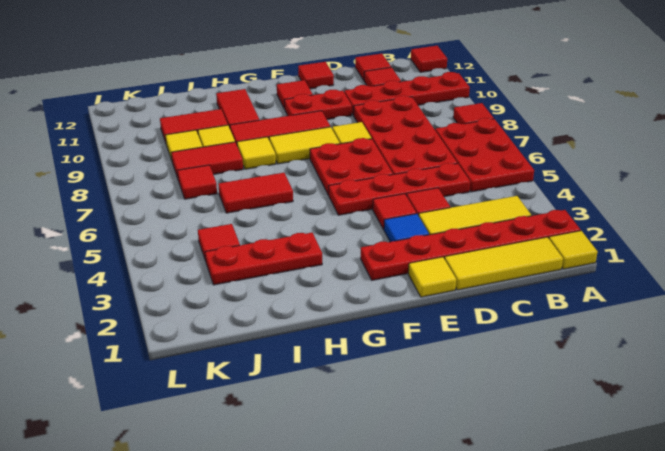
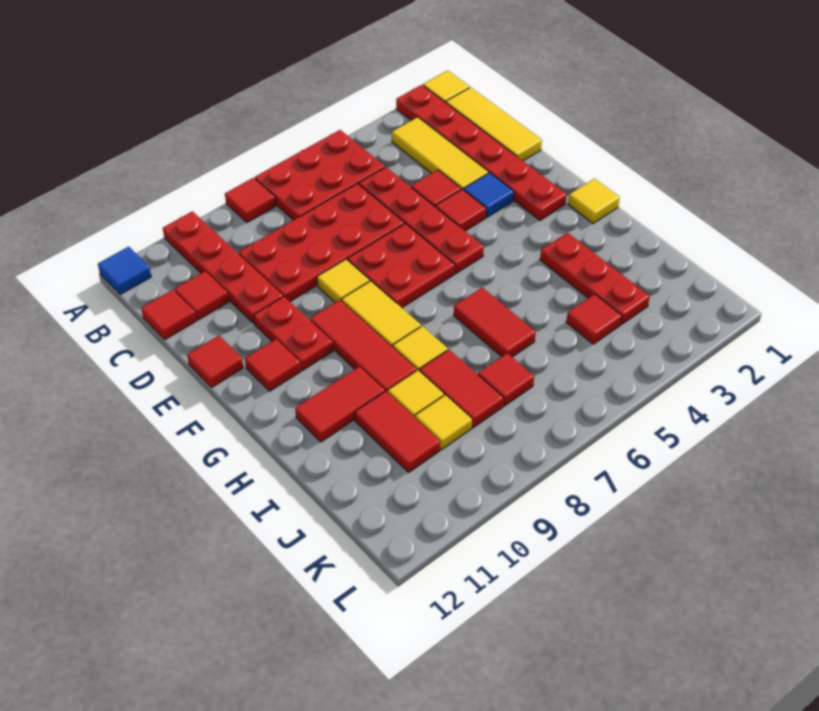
red 1x1 tile [411,46,447,72] -> blue 1x1 tile [98,247,151,294]
yellow 1x1 tile [408,257,456,297] -> yellow 1x1 tile moved to [568,179,620,223]

